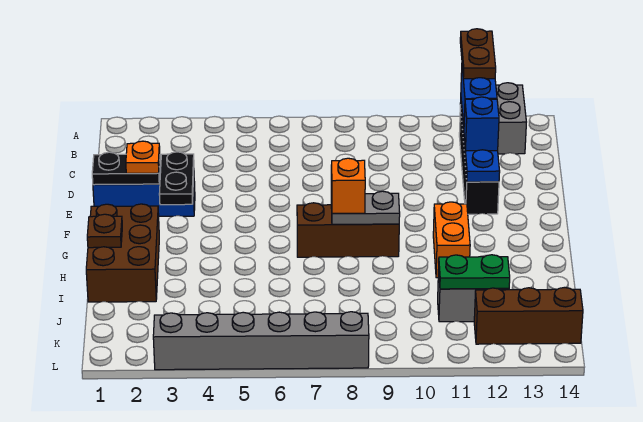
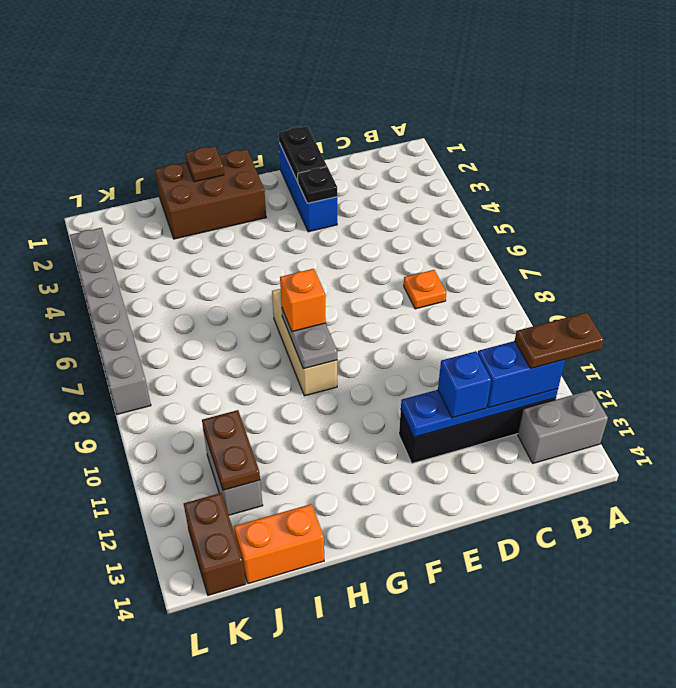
orange 1x1 plate [126,141,160,173] -> orange 1x1 plate moved to [404,270,446,309]
black 1x2 plate [159,152,194,205] -> black 1x1 plate [298,167,337,203]
brown 1x3 brick [297,203,399,257] -> tan 1x3 brick [272,289,337,396]
orange 1x2 brick [433,202,470,278] -> orange 1x2 brick moved to [234,504,324,584]
green 1x2 plate [439,255,510,289] -> brown 1x2 plate [202,410,260,490]
brown 1x3 brick [474,288,583,344] -> brown 1x2 brick [184,493,246,595]

